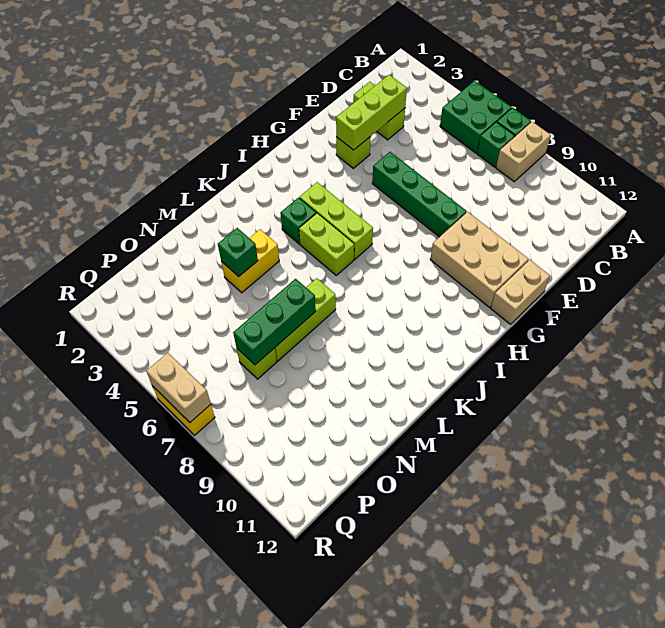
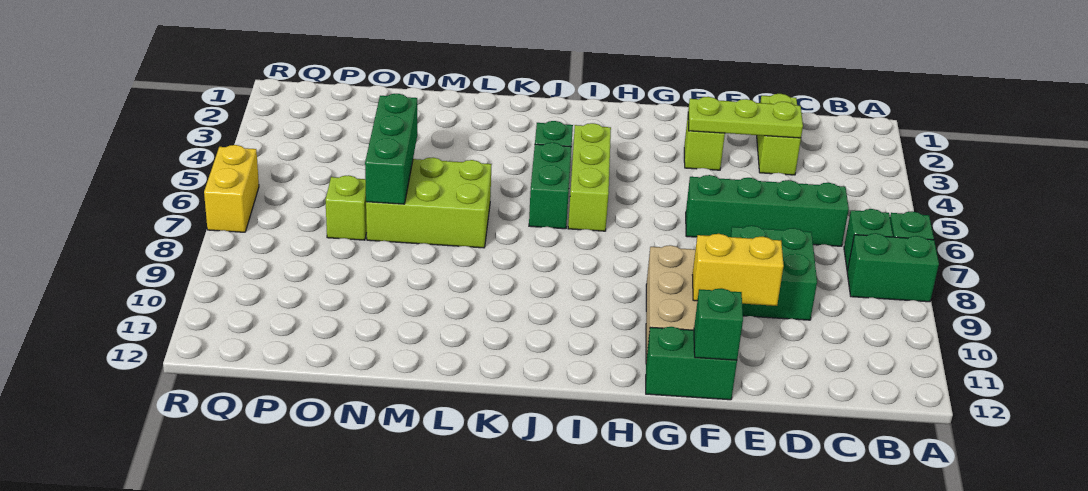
green 2x2 brick [440,81,512,153] -> green 2x2 brick moved to [731,226,817,320]
tan 1x2 brick [496,122,551,182] -> green 1x2 brick [847,233,939,302]
lime 1x3 brick [336,75,407,150] -> lime 1x3 plate [688,97,803,138]
green 1x4 brick [372,152,467,237] -> green 1x4 brick turned to [686,175,849,246]
tan 1x2 brick [491,260,550,324] -> green 1x2 brick [646,327,737,400]
lime 1x2 brick [299,213,354,275] -> green 1x2 brick [529,143,571,229]
yellow 1x2 brick [221,230,279,293] -> yellow 1x2 brick moved to [693,234,784,306]
lime 1x3 brick [275,278,336,361] -> lime 2x3 brick [366,158,492,248]
green 1x1 brick [218,228,258,277] -> green 1x1 brick moved to [694,288,743,360]
green 1x3 brick [233,279,316,365] -> green 1x3 brick turned to [365,94,417,204]
tan 1x2 brick [147,353,211,422] -> none

